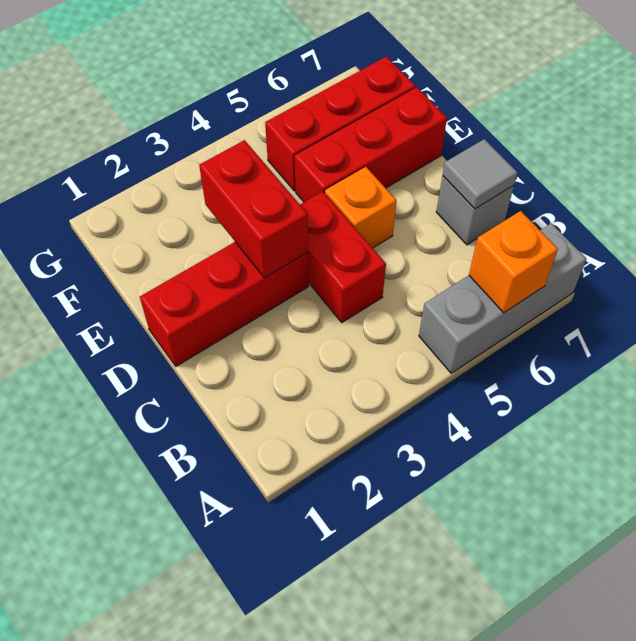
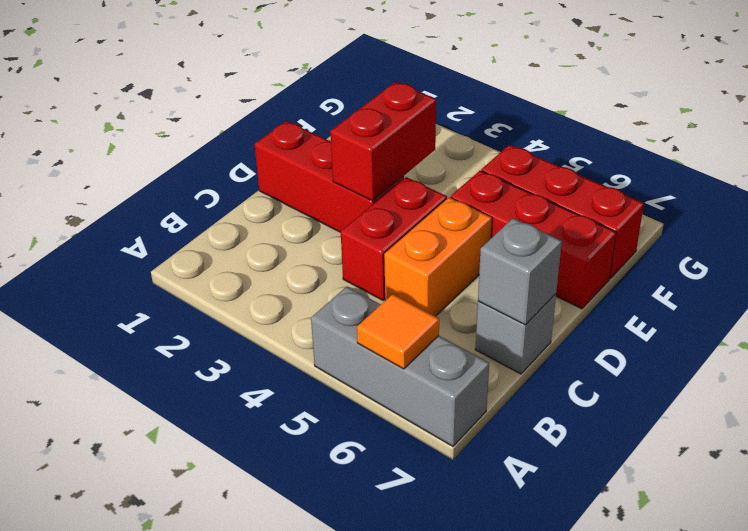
orange 1x1 brick [469,211,558,313] -> orange 1x1 tile [357,294,439,369]
grey 1x1 tile [443,139,517,209] -> grey 1x1 brick [478,218,562,325]
orange 1x1 brick [325,167,397,248] -> orange 1x2 brick [384,197,492,316]

